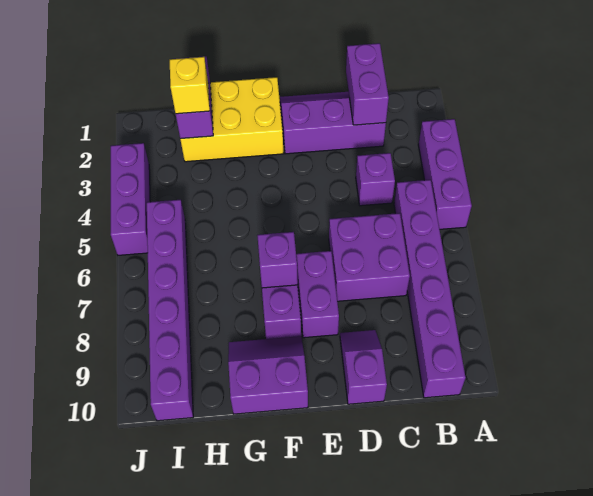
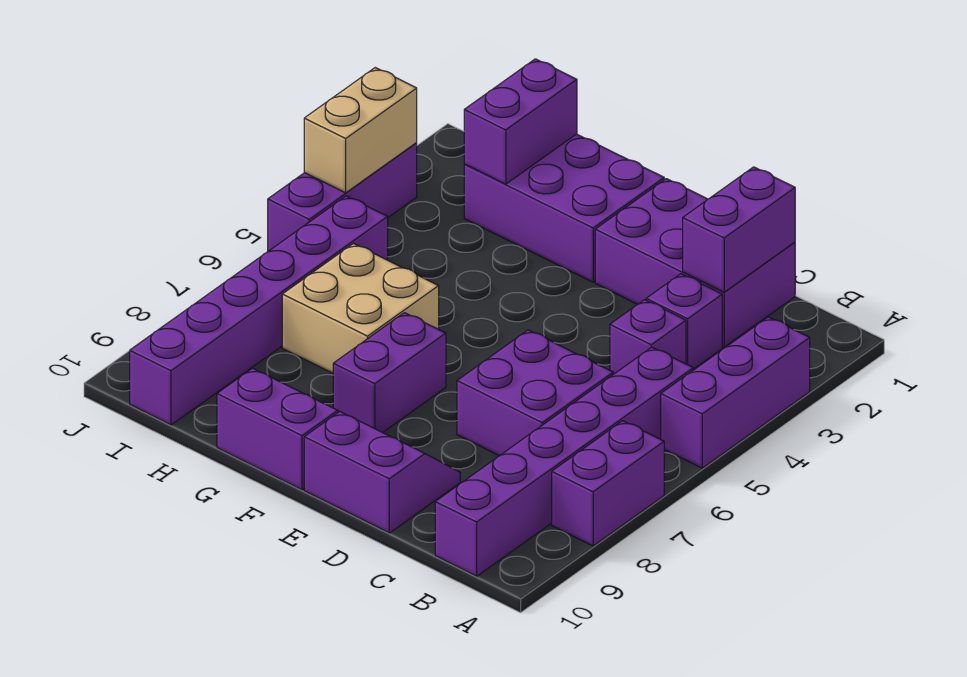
purple 2x3 slope [280,92,386,154] -> purple 2x3 brick [595,179,795,347]
purple 1x2 slope [340,330,387,404] -> purple 2x2 slope [304,411,460,533]
purple 1x2 brick [296,251,339,338] -> purple 1x2 brick moved to [552,421,664,546]
yellow 2x3 brick [180,77,284,162] -> purple 2x3 brick [464,134,664,282]
purple 1x1 brick [257,232,298,288] -> purple 1x1 brick moved to [646,274,722,369]
none -> tan 2x2 brick [282,244,439,373]
yellow 1x1 brick [170,57,210,114] -> none
none -> tan 1x2 brick [304,68,417,193]

